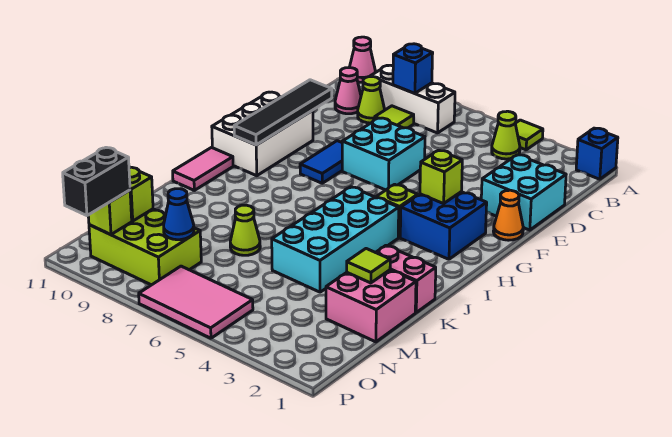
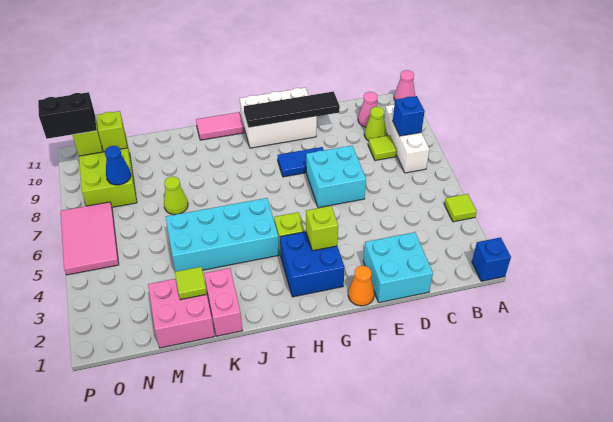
lime 1x1 cone [492,111,520,159] -> none

